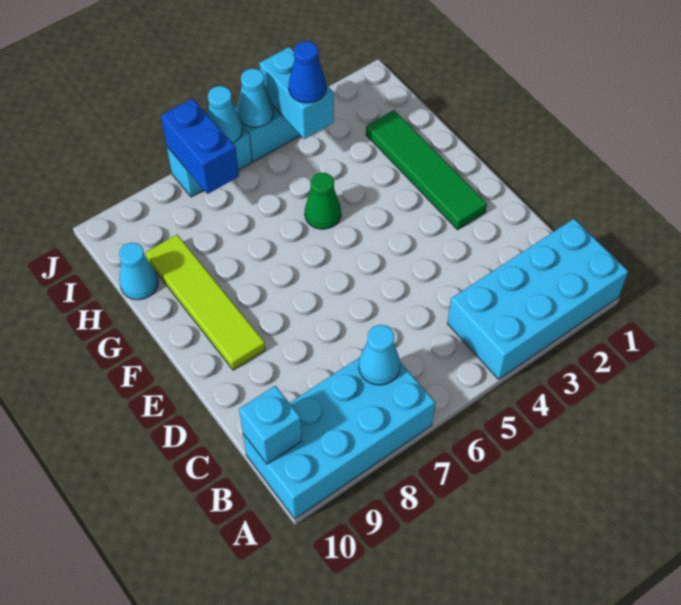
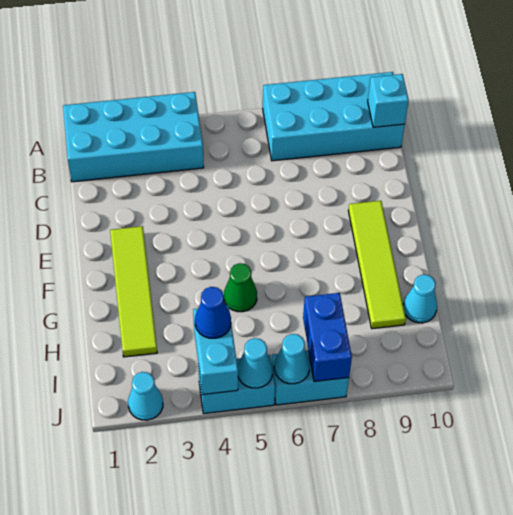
cyan 1x1 cone [359,325,400,385] -> cyan 1x1 cone moved to [128,372,163,420]
green 1x4 tile [366,110,487,230] -> lime 1x4 tile [110,226,157,357]

